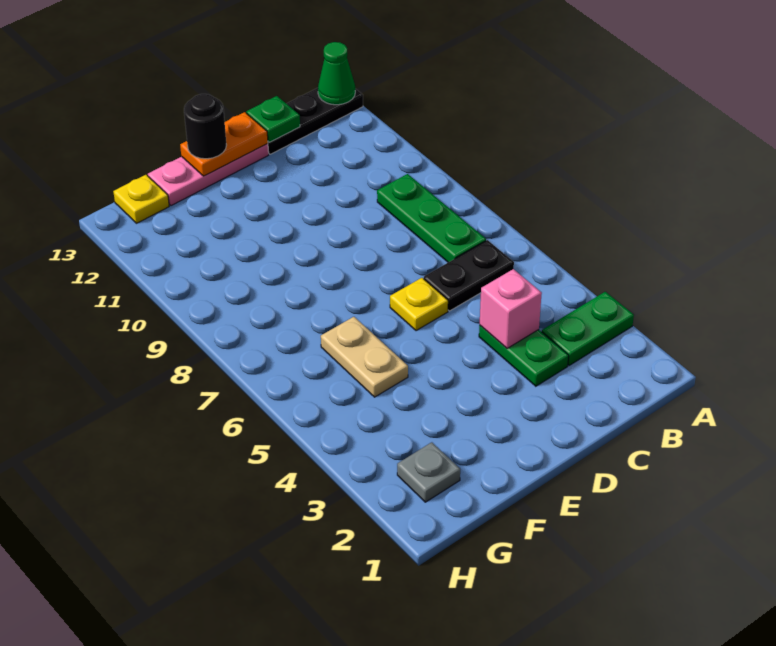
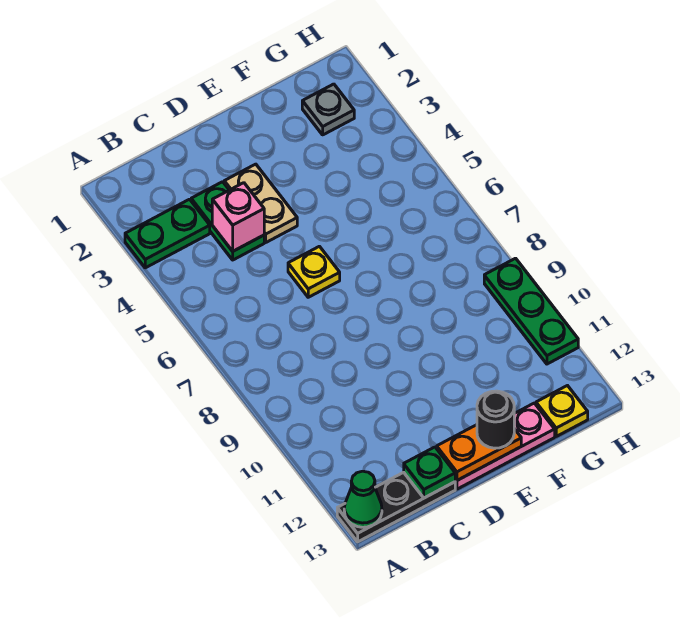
black 1x2 plate [424,240,514,311] -> none
green 1x3 plate [377,174,486,262] -> green 1x3 plate moved to [484,258,578,364]
tan 1x2 plate [321,317,408,397] -> tan 1x2 plate moved to [224,164,297,242]

